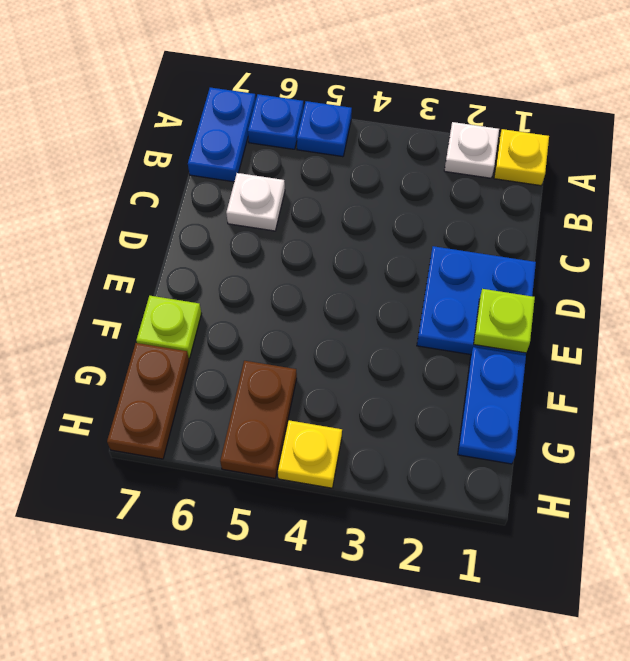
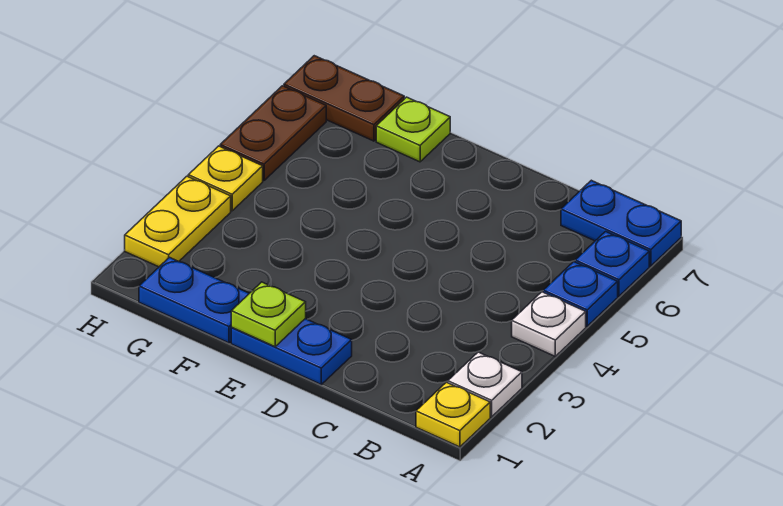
white 1x1 plate [226,173,285,231] -> white 1x1 plate moved to [512,292,586,356]
blue 2x2 plate [417,246,536,355] -> blue 1x2 plate [231,319,352,384]
brown 1x2 plate [220,361,297,478] -> brown 1x2 plate turned to [220,86,326,181]
none -> yellow 1x2 plate [125,176,231,267]

